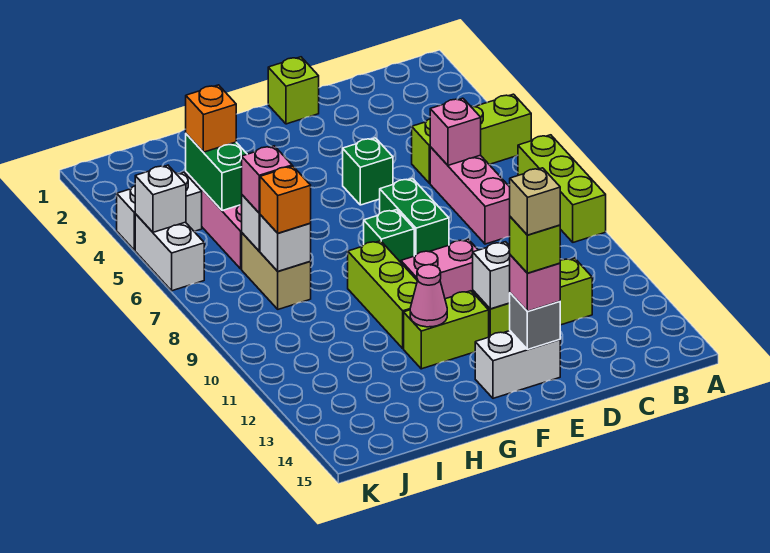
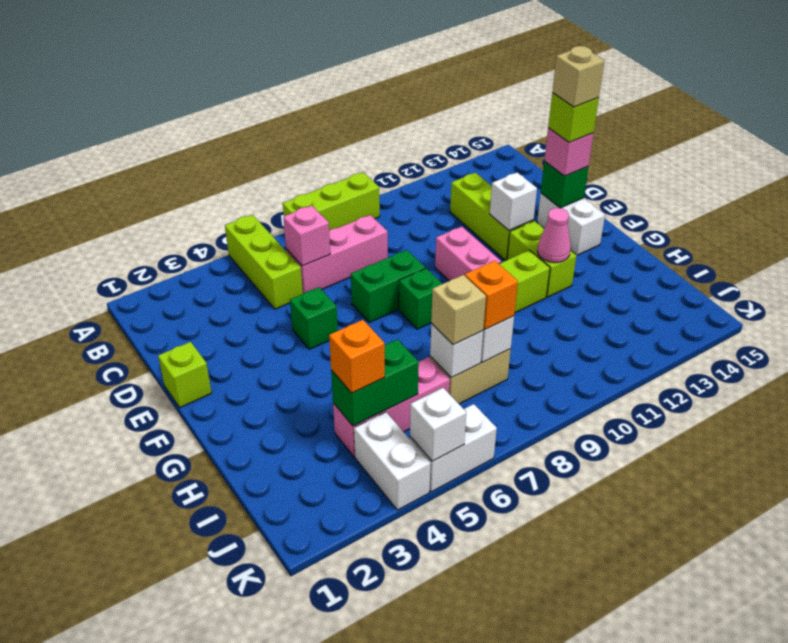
grey 1x1 brick [510,293,560,349] -> green 1x1 brick [541,161,588,208]
pink 1x1 brick [242,146,292,213] -> tan 1x1 brick [431,275,486,345]

